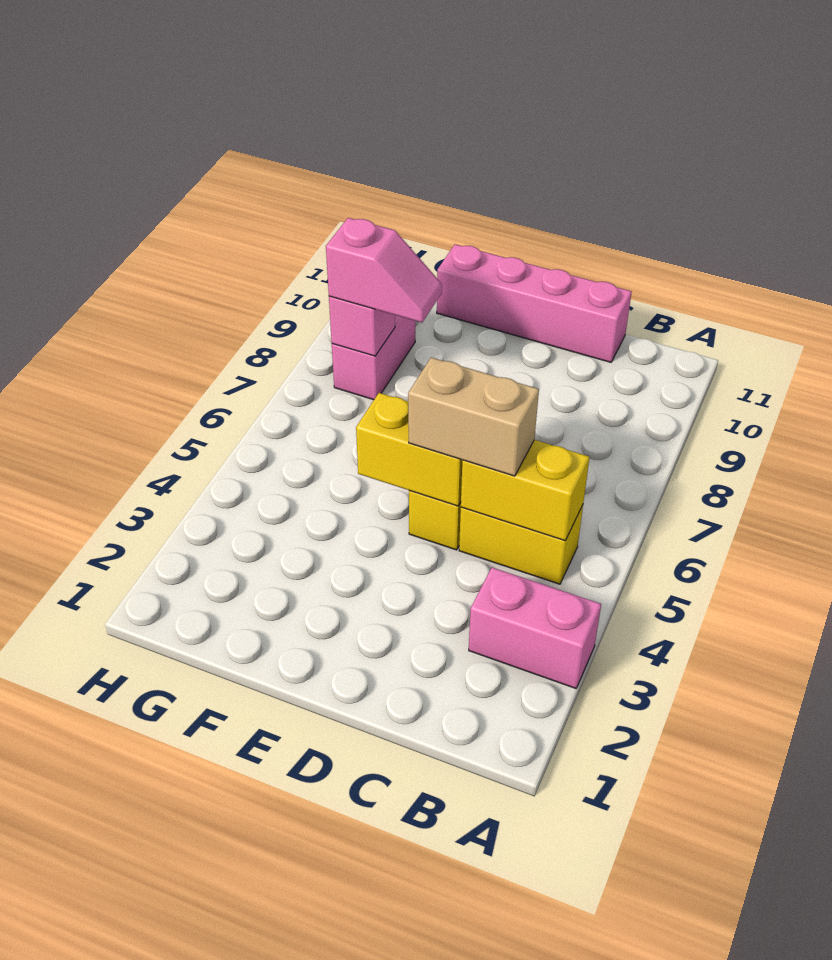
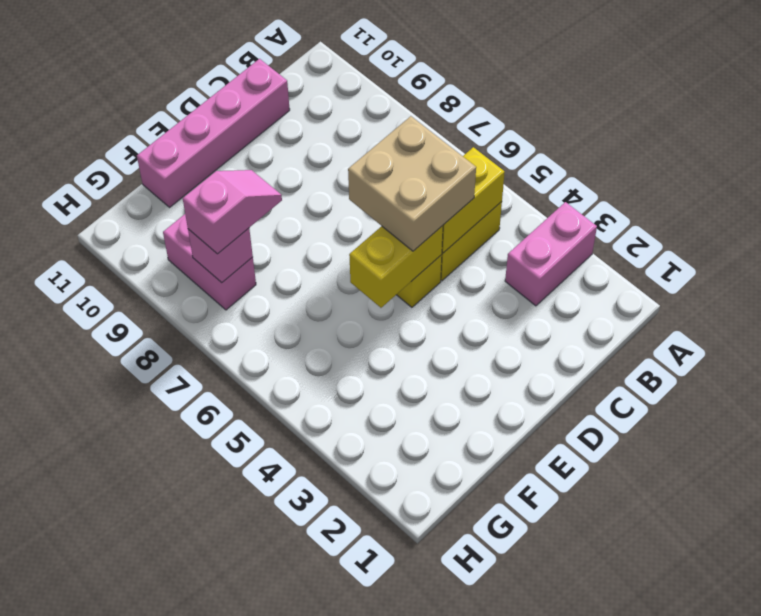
tan 1x2 brick [408,357,539,476] -> tan 2x2 brick [348,116,476,251]

